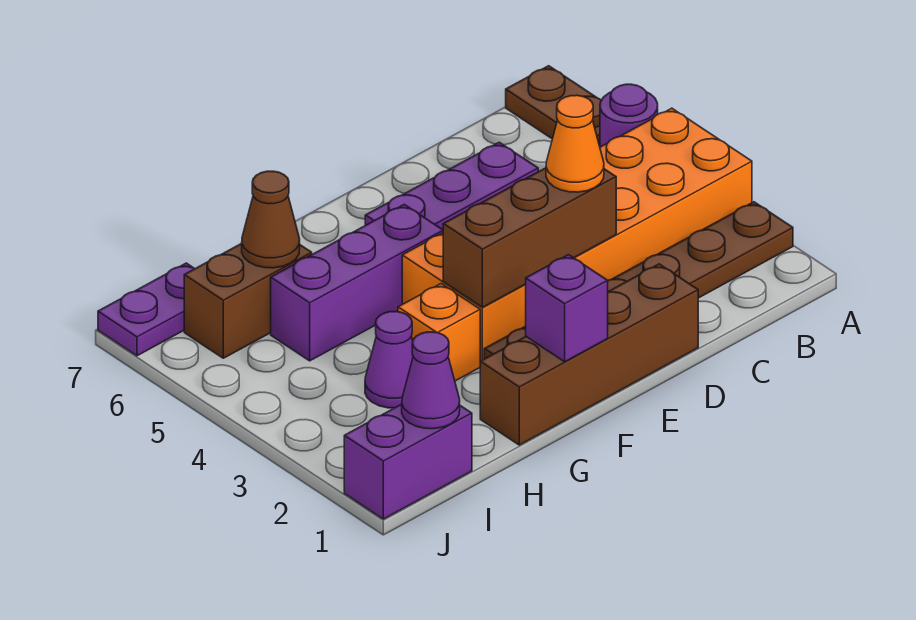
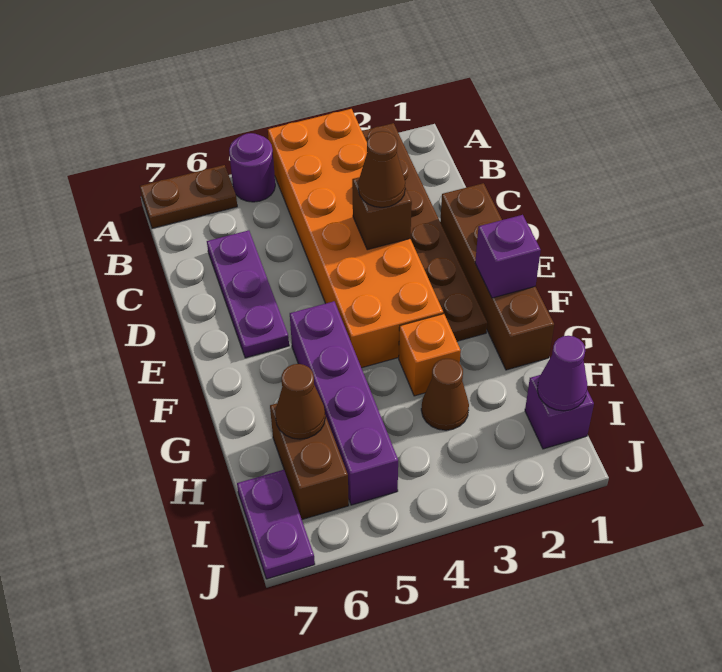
brown 1x3 brick [443,168,616,307] -> brown 1x1 brick [352,177,412,250]
orange 1x1 cone [546,95,604,192] -> brown 1x1 cone [358,131,405,207]
purple 1x3 brick [271,204,443,361] -> purple 1x4 brick [290,301,398,505]
purple 1x1 cone [365,311,413,408] -> brown 1x1 cone [421,359,469,430]
purple 1x2 brick [344,404,472,519] -> purple 1x1 brick [525,375,594,449]

